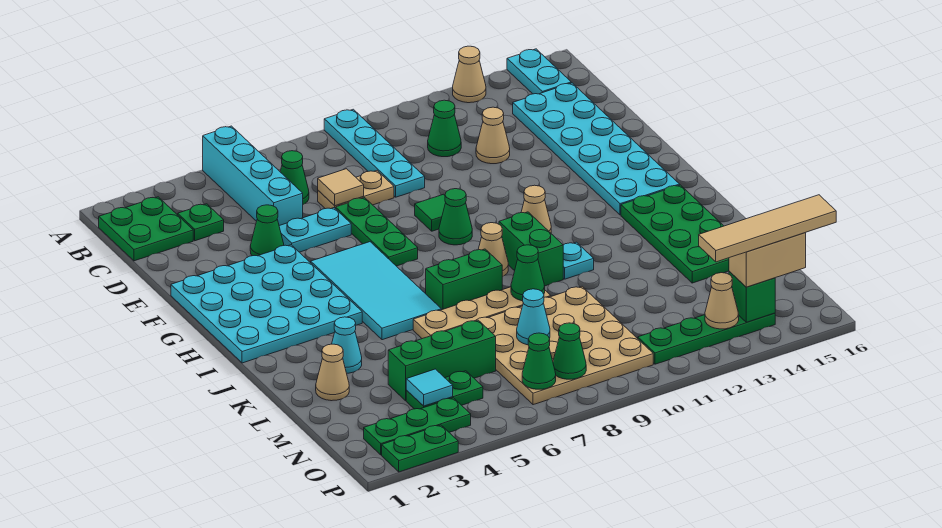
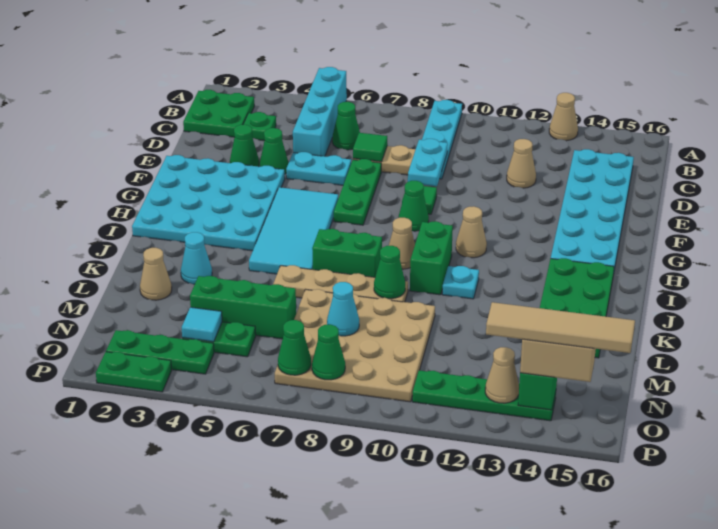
cyan 1x2 plate [507,49,571,94] -> cyan 1x2 plate moved to [408,139,448,186]
green 1x1 cone [428,100,461,157] -> green 1x1 cone moved to [230,125,259,166]
tan 1x1 tile [318,169,364,206] -> green 1x1 tile [353,133,387,162]

